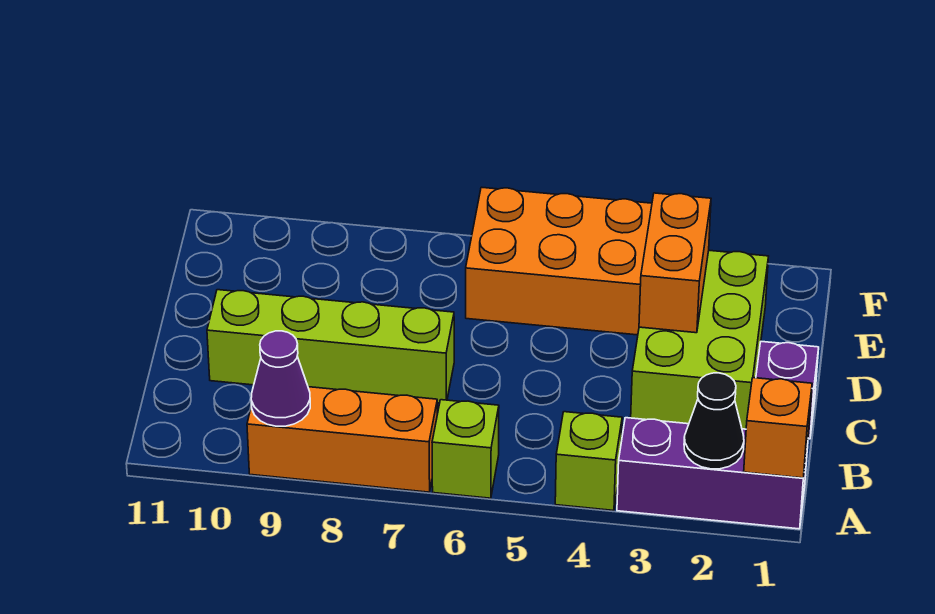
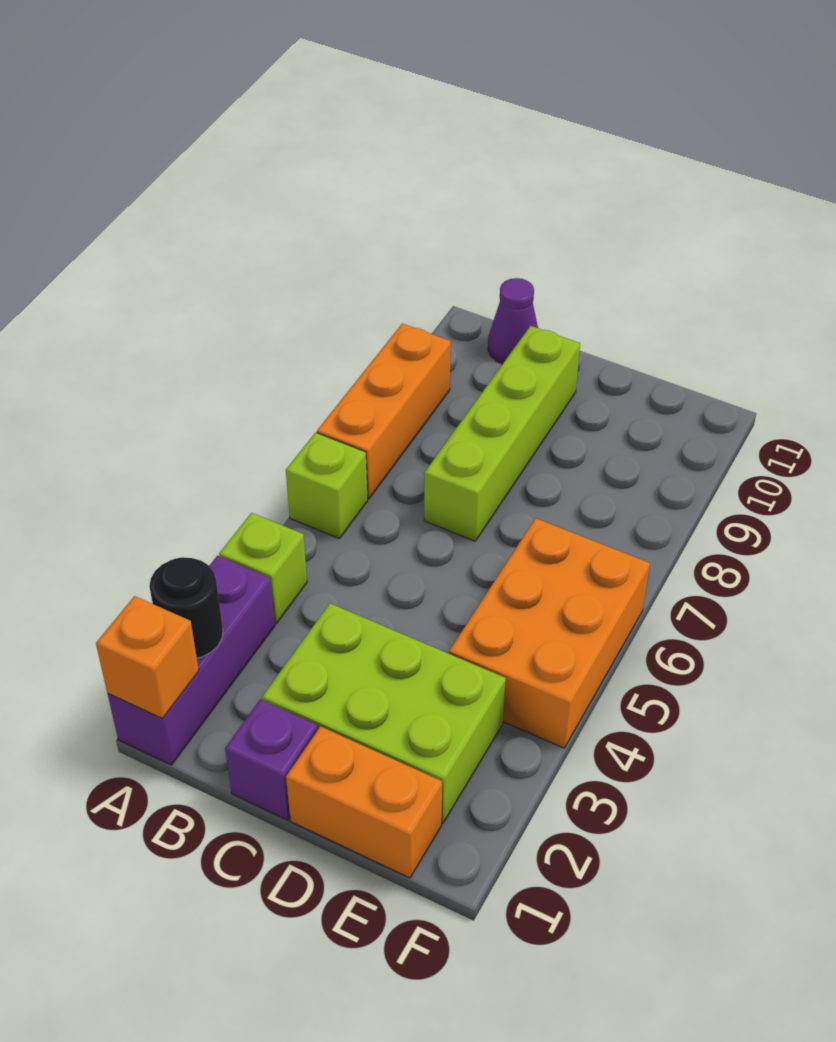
black 1x1 cone [684,373,744,469] -> black 1x1 round brick [149,557,223,658]
purple 1x1 cone [251,331,310,426] -> purple 1x1 cone moved to [488,278,538,364]
orange 1x2 brick [639,193,711,333] -> orange 1x2 brick moved to [286,726,442,878]

